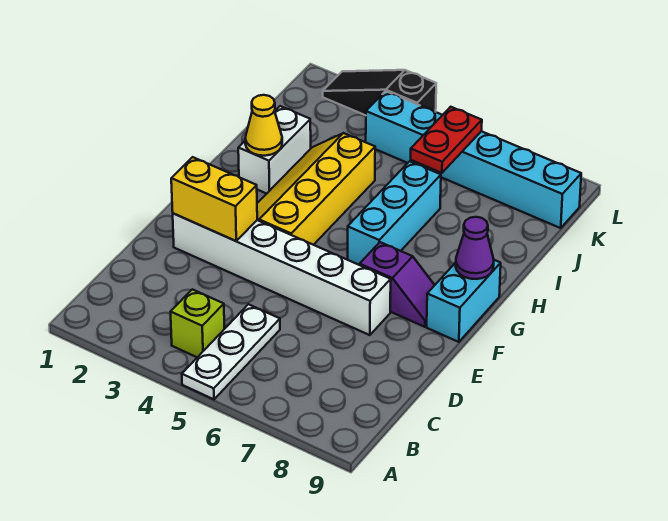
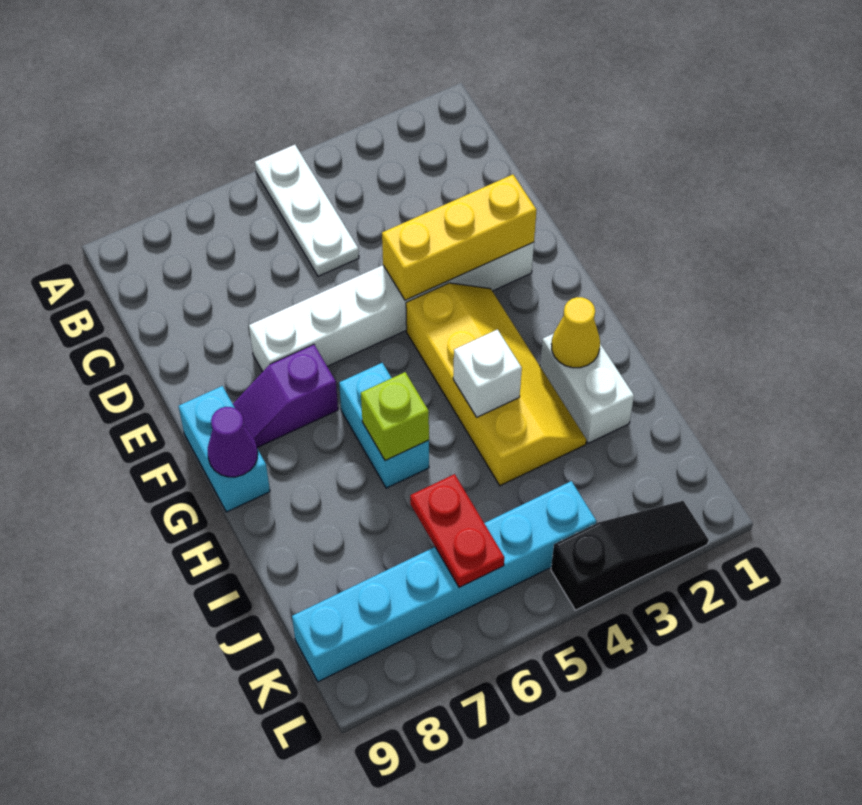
lime 1x1 brick [171,289,225,357] -> lime 1x1 brick moved to [361,372,429,461]
yellow 1x2 brick [171,157,257,241] -> yellow 1x3 brick [382,175,536,300]
cyan 1x3 brick [347,161,441,265] -> cyan 1x2 brick [339,363,429,488]
none -> white 1x1 brick [453,330,522,417]

